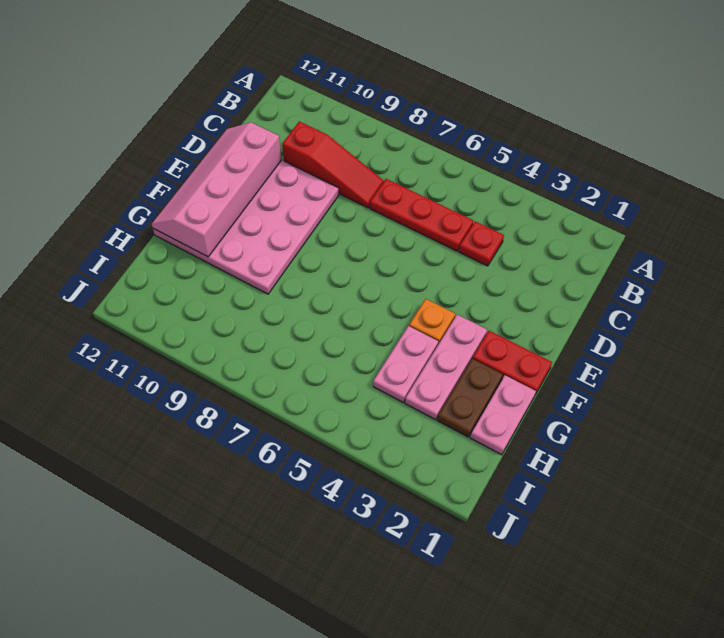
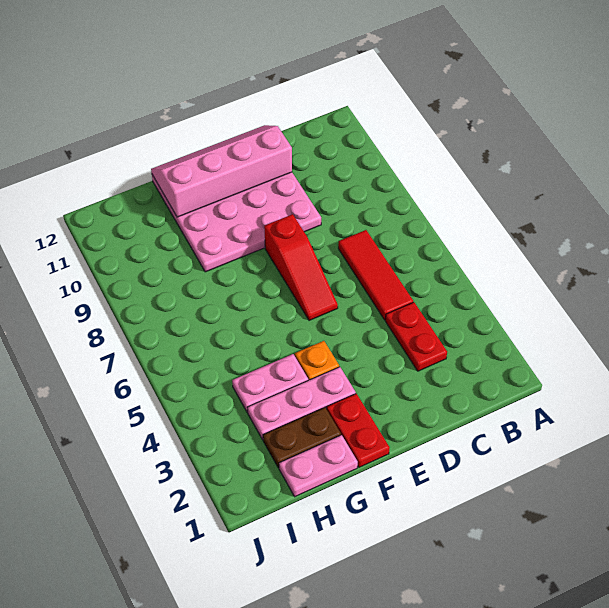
red 1x1 plate [459,221,504,266] -> red 1x2 plate [385,302,447,371]
red 1x3 plate [370,179,473,251] -> red 1x3 tile [338,230,413,320]
red 1x3 slope [282,121,384,208] -> red 1x3 slope moved to [264,214,338,321]

